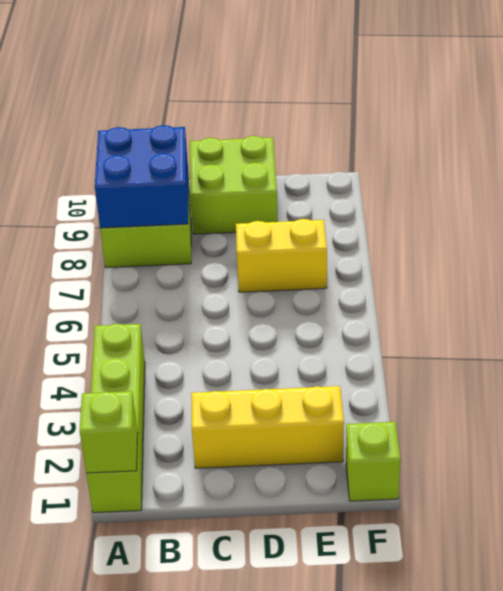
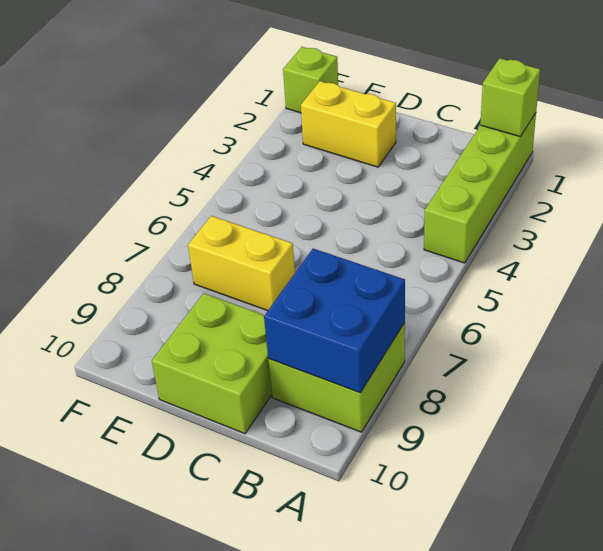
yellow 1x3 brick [191,386,344,468] -> yellow 1x2 brick [301,81,396,167]

